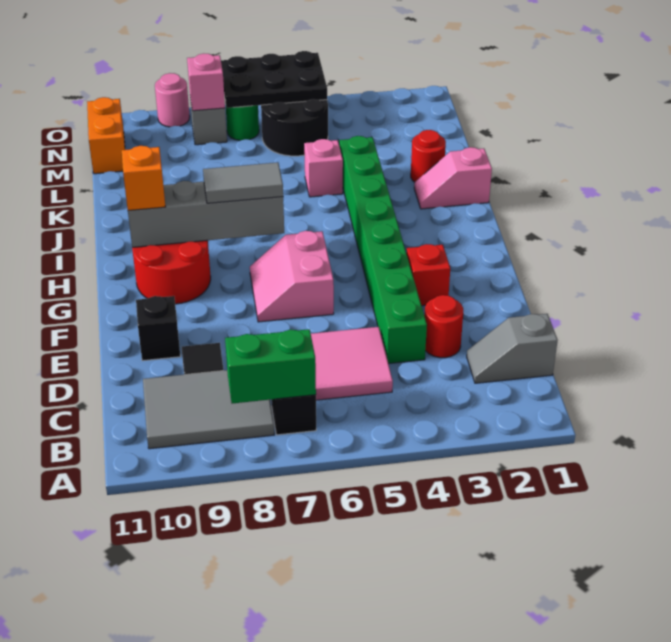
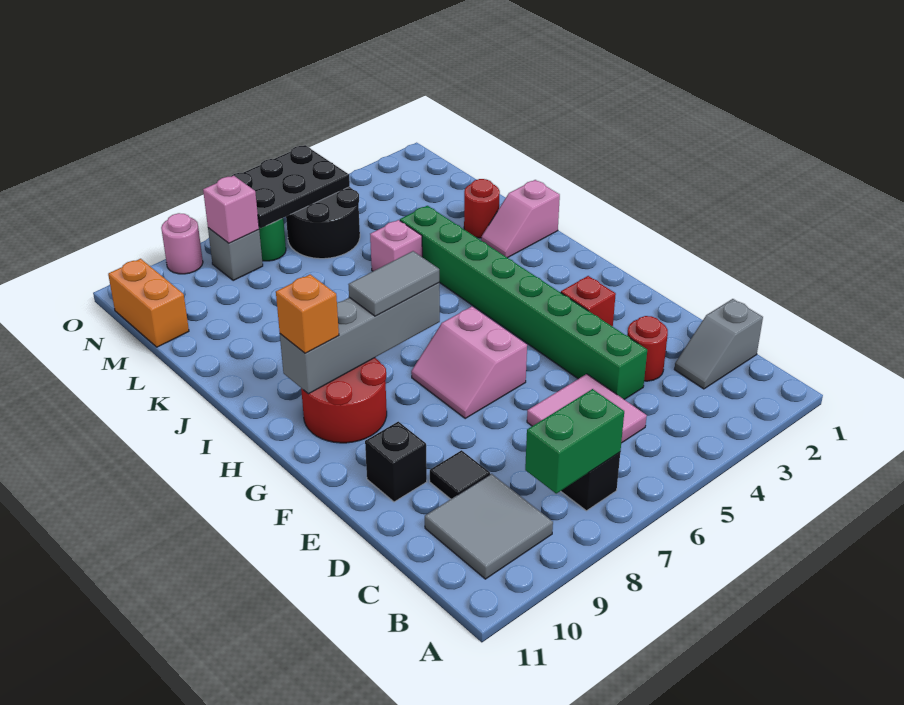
grey 2x3 tile [143,370,274,449] -> grey 2x2 tile [425,474,553,579]

